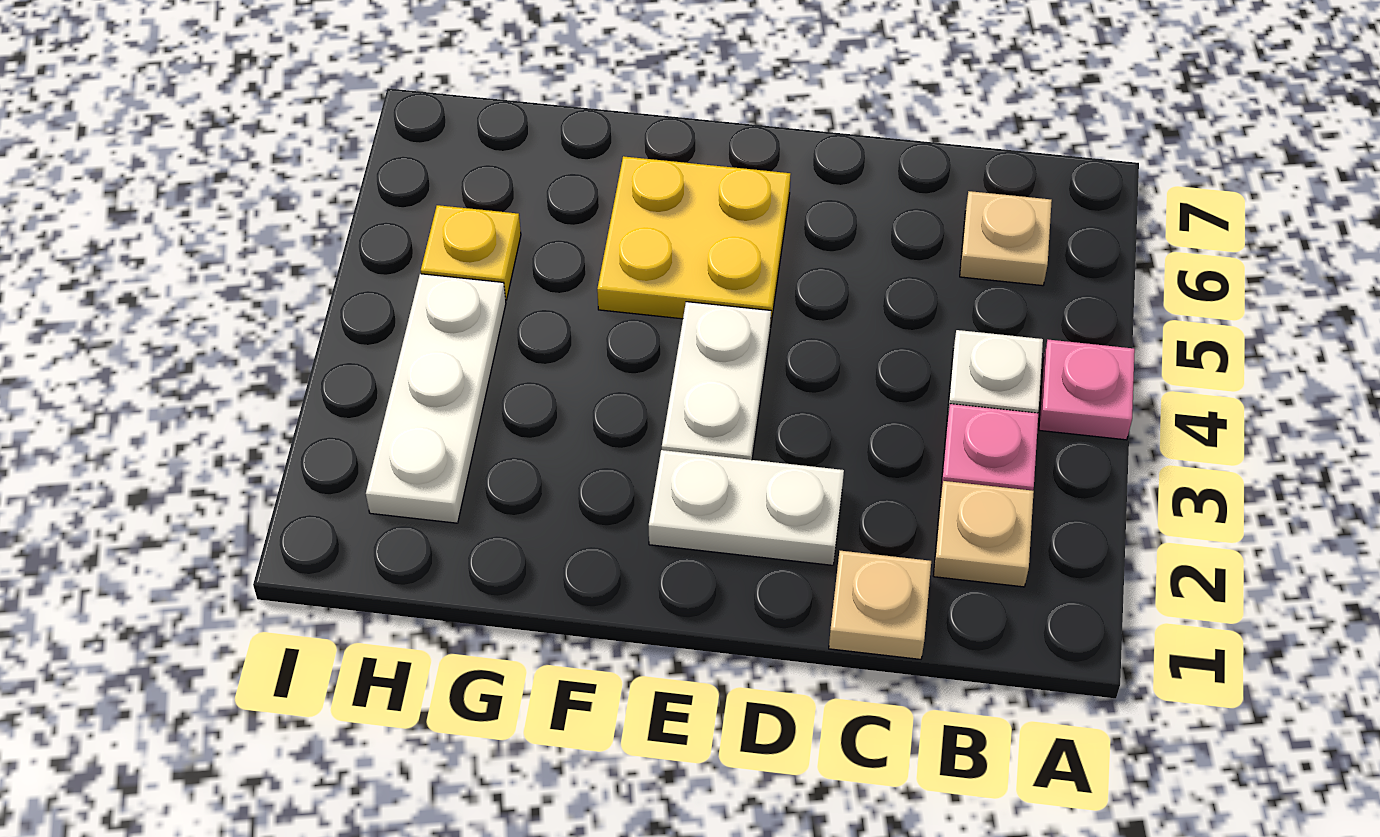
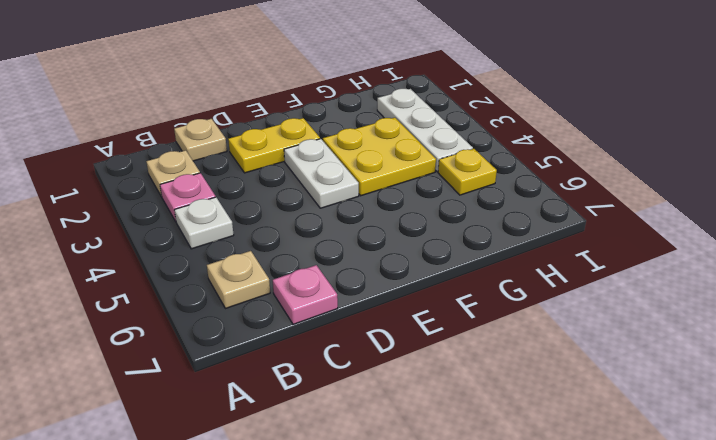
pink 1x1 plate [1039,340,1135,440] -> pink 1x1 plate moved to [273,265,338,324]
white 1x2 plate [649,450,844,565] -> yellow 1x2 plate [228,118,320,173]
yellow 2x2 plate [597,156,791,328] -> yellow 2x2 plate moved to [323,118,436,196]

